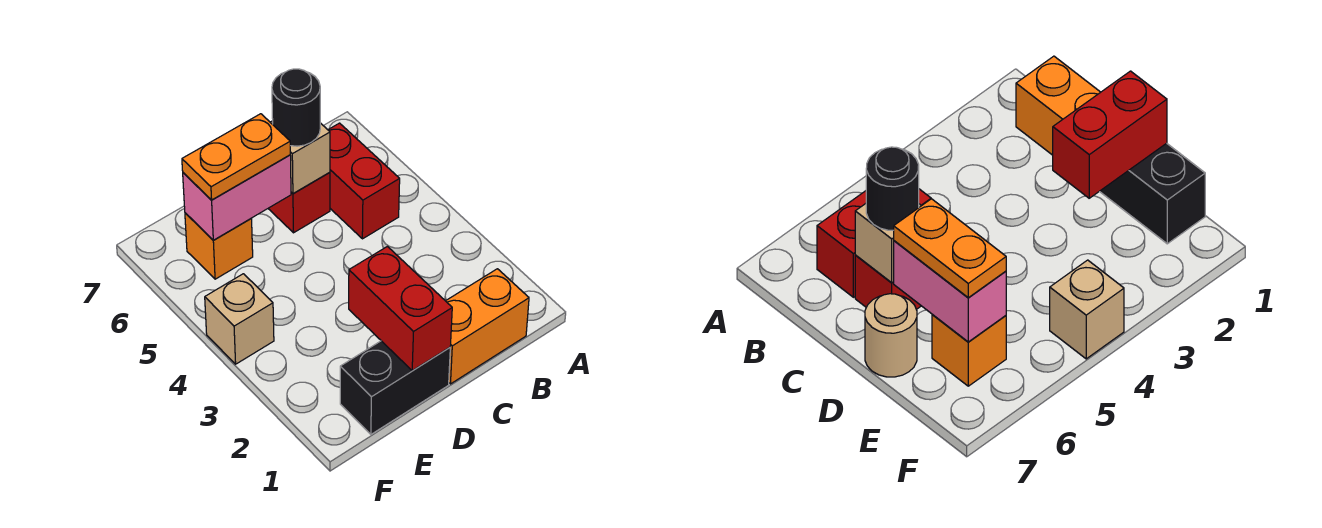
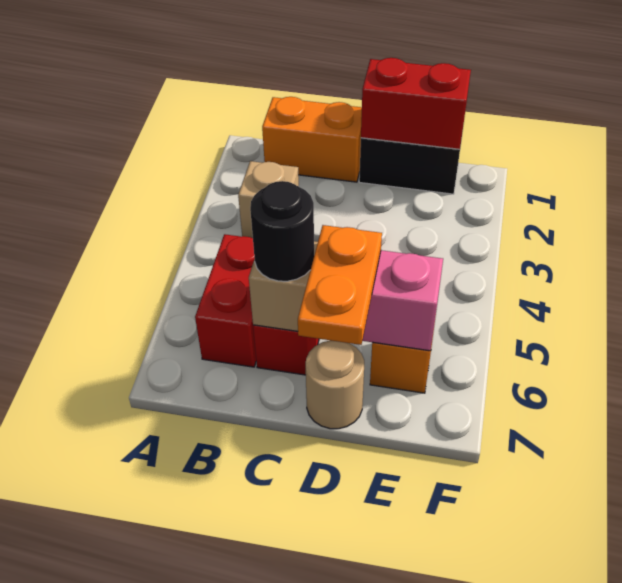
red 1x2 brick [349,247,452,370] -> red 1x2 brick turned to [361,58,471,150]
orange 1x2 plate [182,114,290,200] -> orange 1x2 plate turned to [298,225,382,345]
tan 1x1 brick [205,274,274,364] -> tan 1x1 brick moved to [238,161,299,238]

